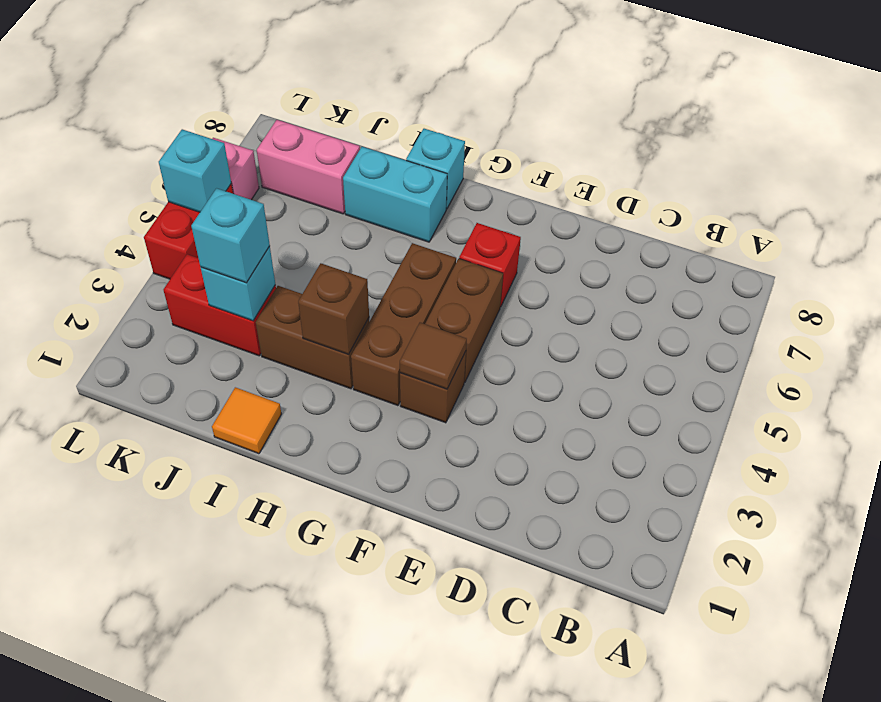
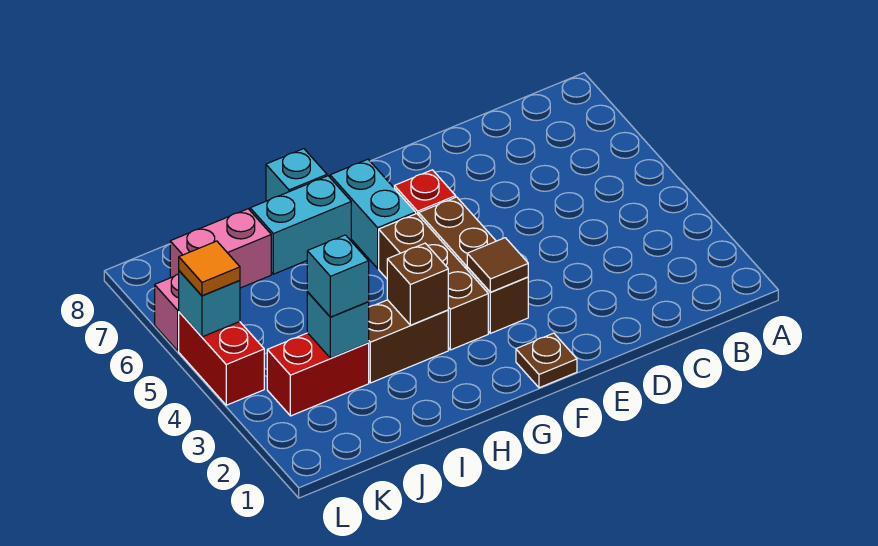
none -> brown 1x1 plate [516,333,577,388]
none -> cyan 1x2 brick [330,159,416,268]
orange 1x1 tile [212,387,281,454] -> orange 1x1 tile moved to [179,241,240,296]

